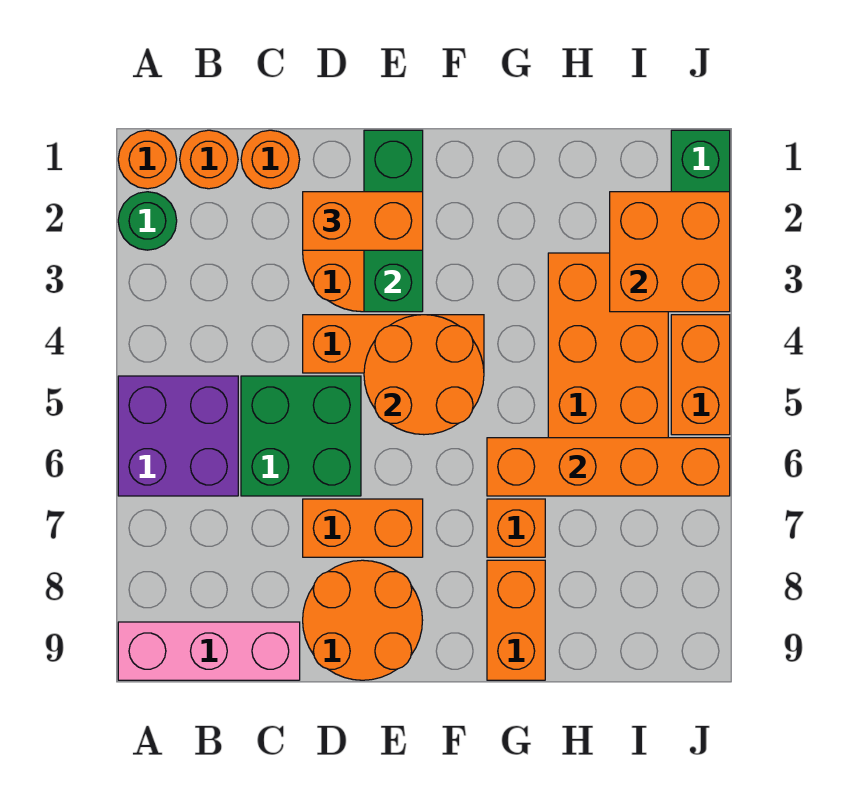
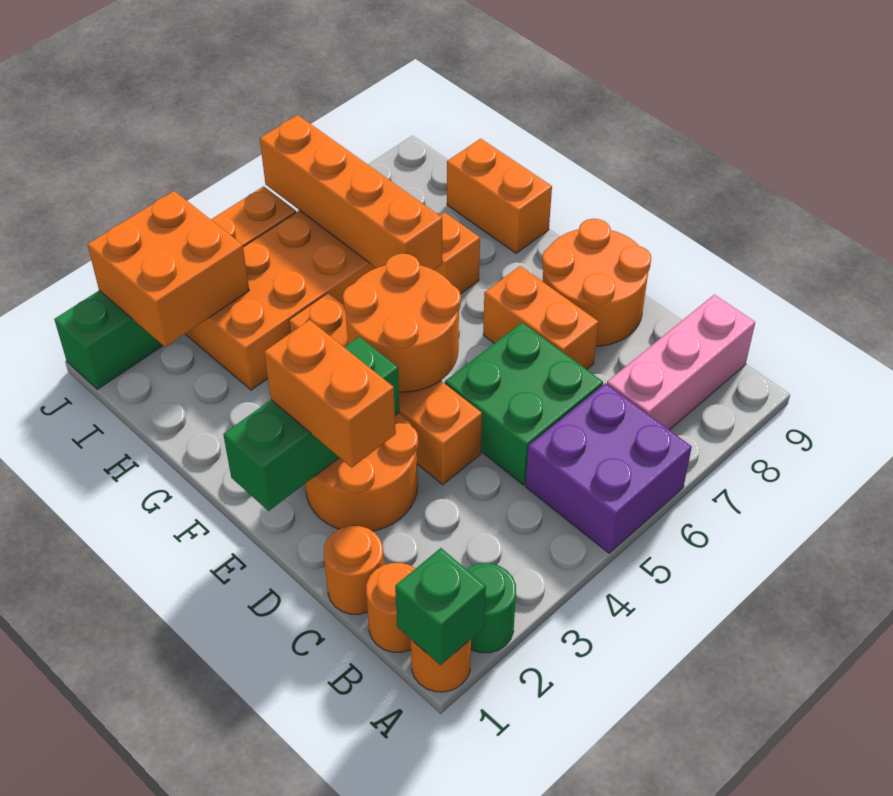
none -> green 1x1 brick [395,548,486,665]
pink 1x3 brick [118,622,300,680] -> pink 1x3 brick turned to [607,295,755,430]
orange 1x3 brick [303,315,484,373] -> orange 1x4 brick [289,293,482,485]
orange 1x2 brick [487,560,545,680] -> orange 1x2 brick turned to [447,139,552,253]

